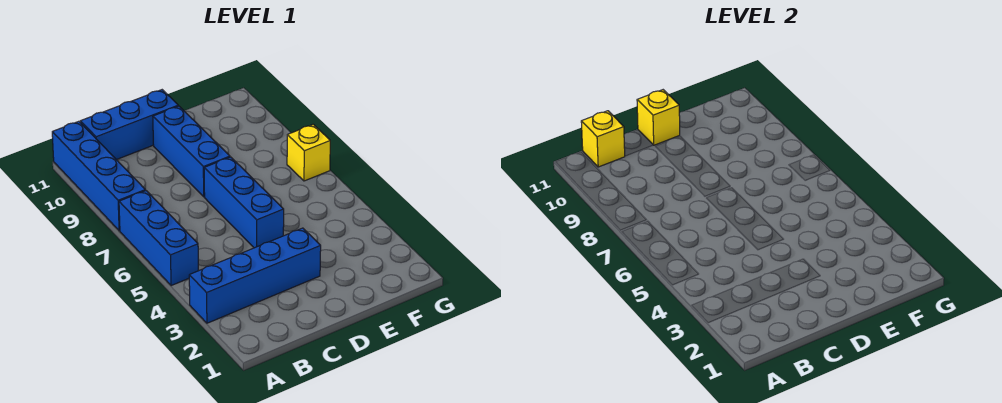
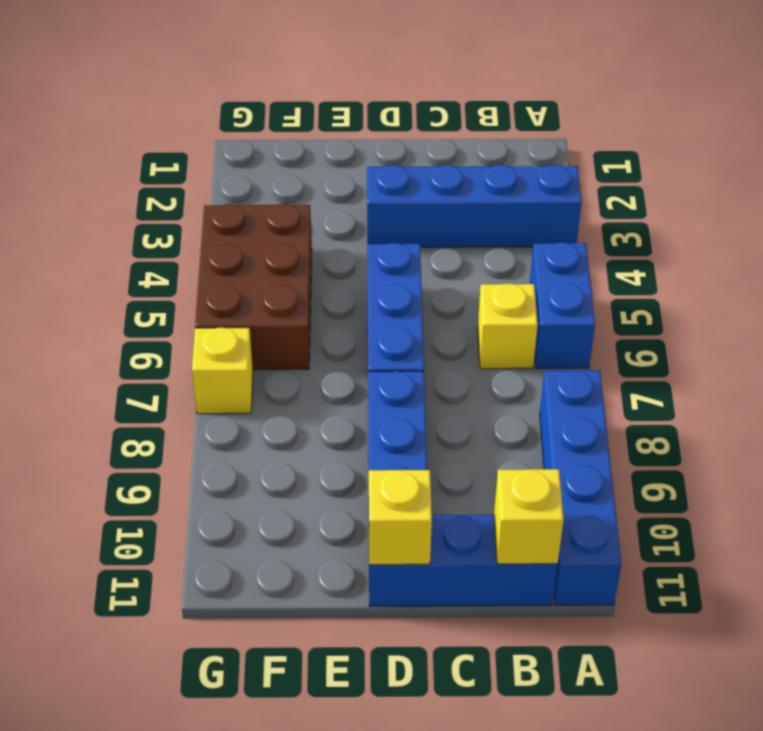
blue 1x3 brick [119,191,198,286] -> blue 1x2 brick [530,242,595,368]
none -> yellow 1x1 brick [478,284,538,369]
none -> brown 2x3 brick [195,204,312,370]

